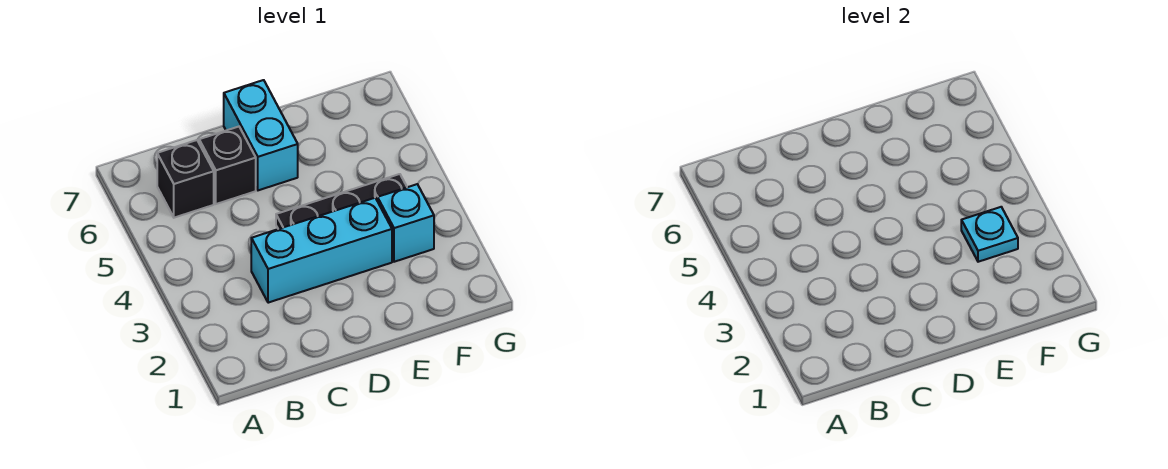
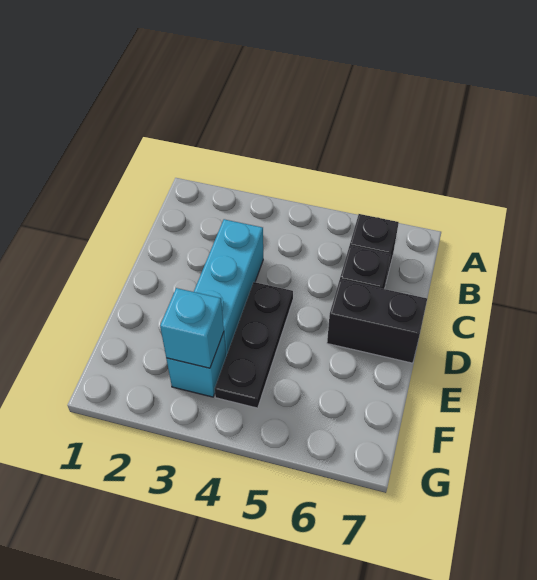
cyan 1x2 brick [224,80,298,190] -> black 1x2 brick [327,280,427,363]
cyan 1x1 plate [961,207,1018,262] -> cyan 1x1 brick [160,288,224,368]

